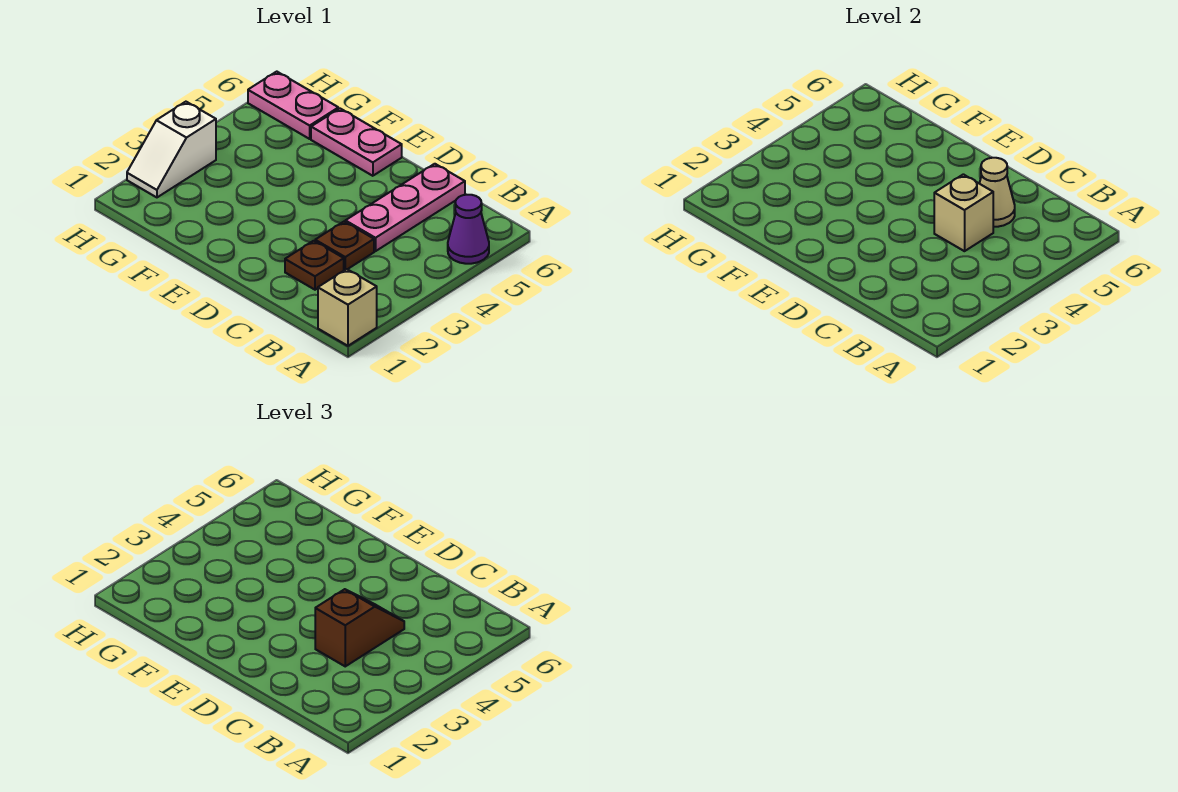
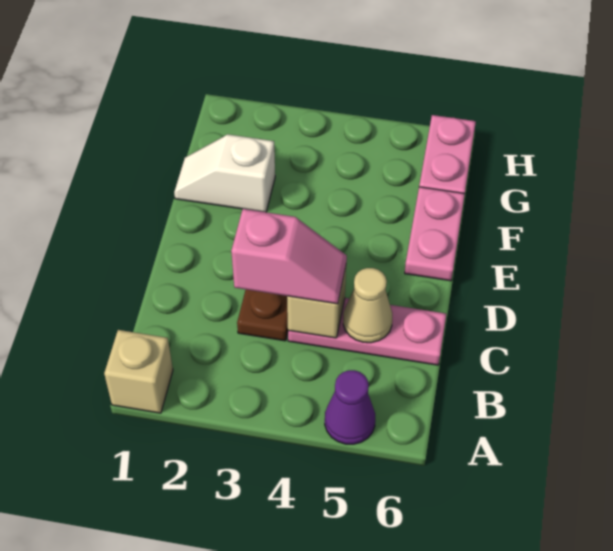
brown 1x1 plate [285,241,344,290] -> none
brown 1x2 slope [315,589,404,666] -> pink 1x2 slope [231,209,347,304]
white 1x2 slope [127,102,216,197] -> white 1x2 slope moved to [174,134,275,212]

